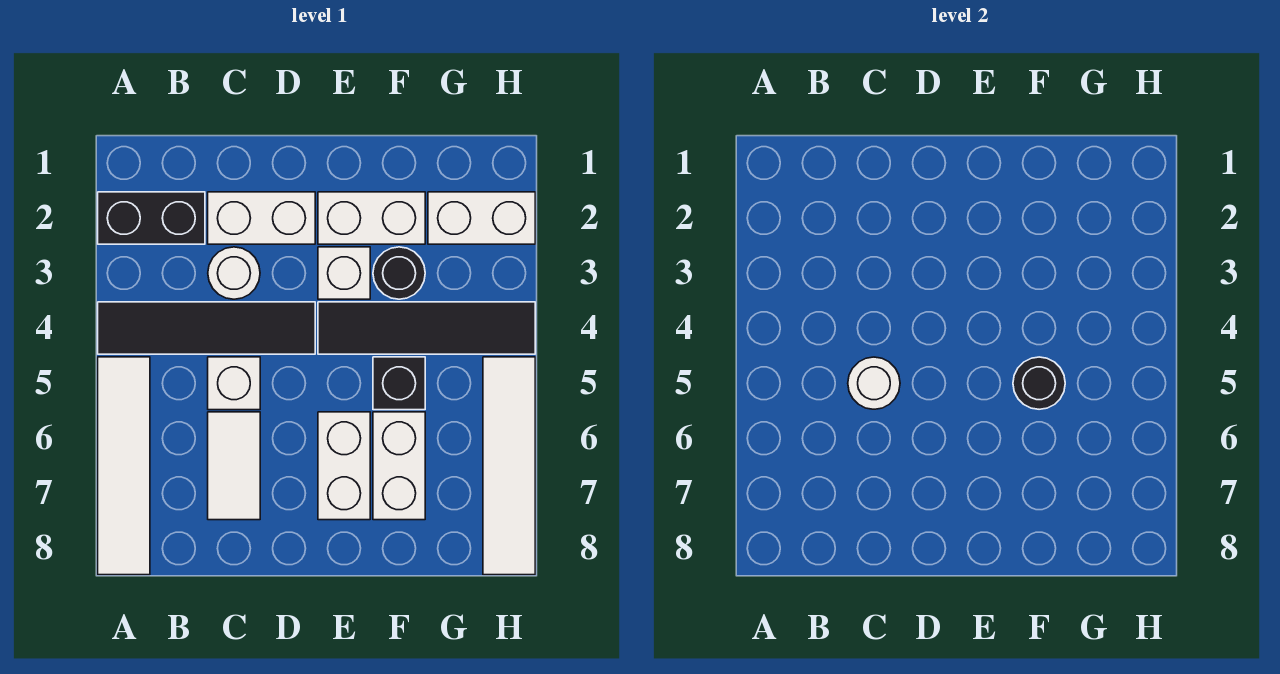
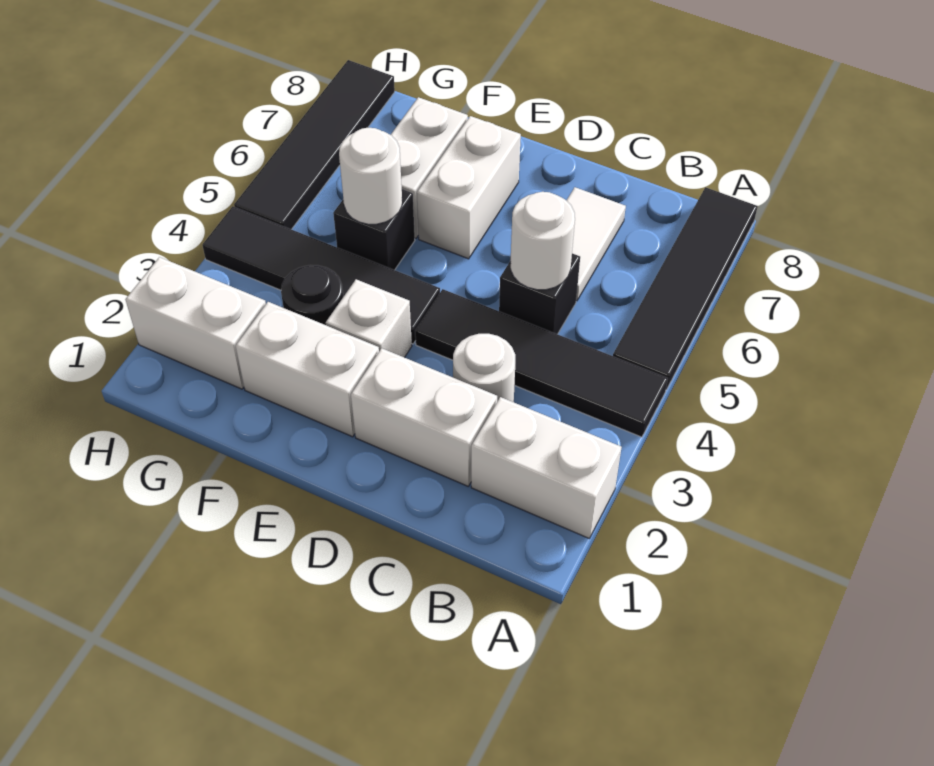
black 1x2 brick [98,192,205,244] -> white 1x2 brick [471,397,621,538]
white 1x4 tile [98,357,150,575] -> black 1x4 tile [613,187,758,390]
white 1x1 brick [208,357,260,410] -> black 1x1 brick [499,253,580,334]
black 1x1 round brick [1013,357,1065,409] -> white 1x1 round brick [339,128,402,224]
white 1x4 tile [483,357,535,575] -> black 1x4 tile [234,60,395,229]

